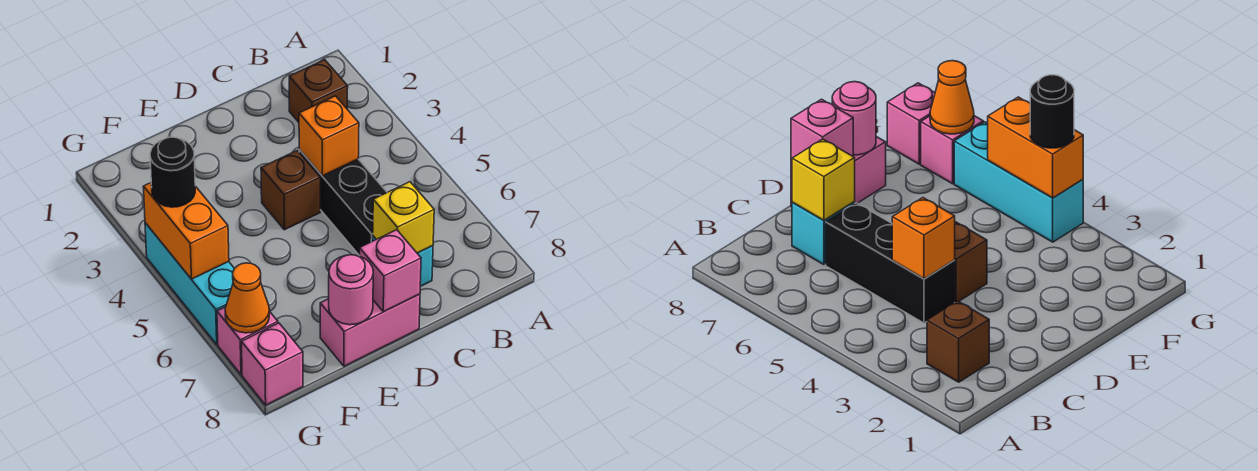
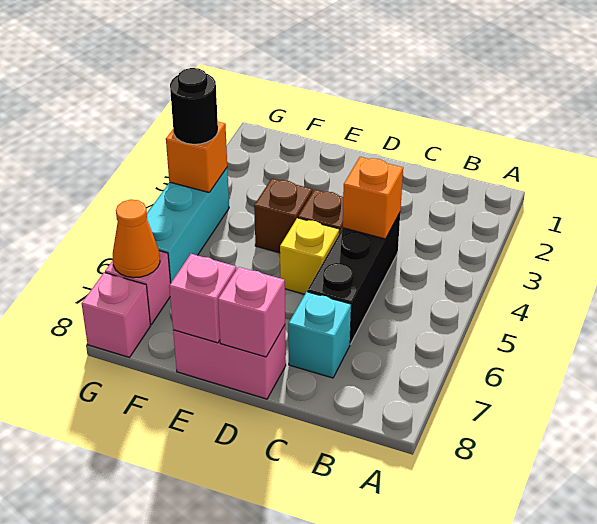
brown 1x1 brick [289,60,348,122] -> brown 1x1 brick moved to [254,179,312,253]
yellow 1x1 brick [373,182,434,253] -> yellow 1x1 brick moved to [280,218,339,294]
pink 1x1 round brick [329,255,373,325] -> pink 1x1 brick [169,254,236,343]
orange 1x2 brick [143,183,229,279] -> orange 1x1 brick [166,122,227,192]

